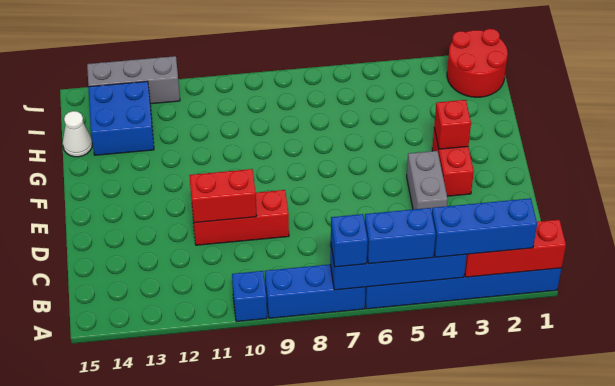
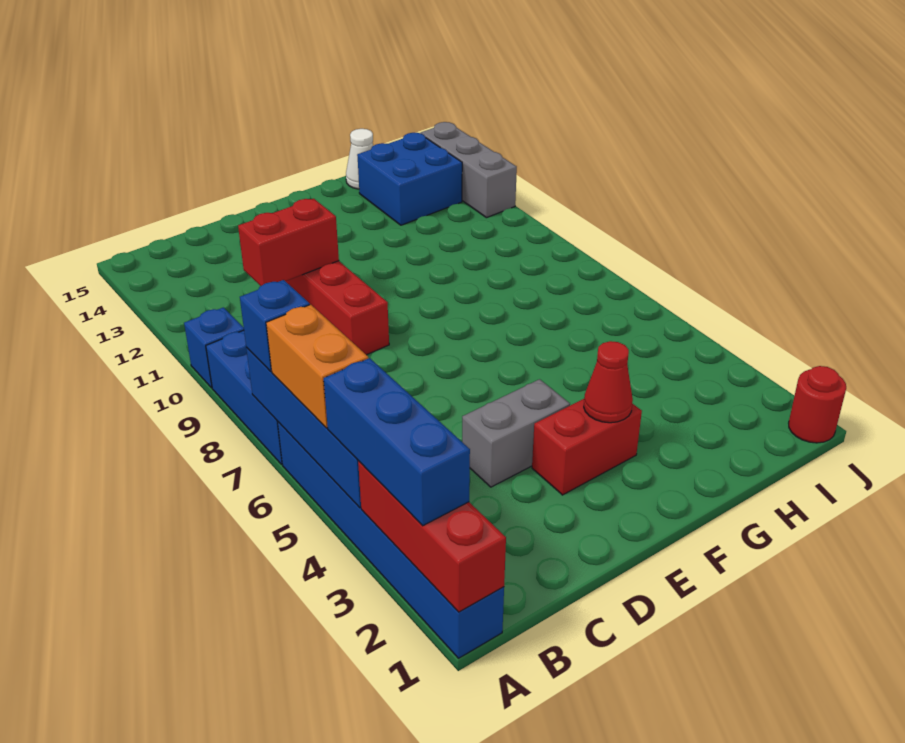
blue 1x2 brick [364,208,436,264] -> orange 1x2 brick [266,305,368,428]
red 1x2 brick [189,169,256,223] -> red 1x2 brick turned to [238,199,339,286]
red 1x1 brick [434,100,471,149] -> red 1x1 cone [584,341,633,423]
red 2x2 round brick [447,29,508,97] -> red 1x1 round brick [789,366,846,443]

